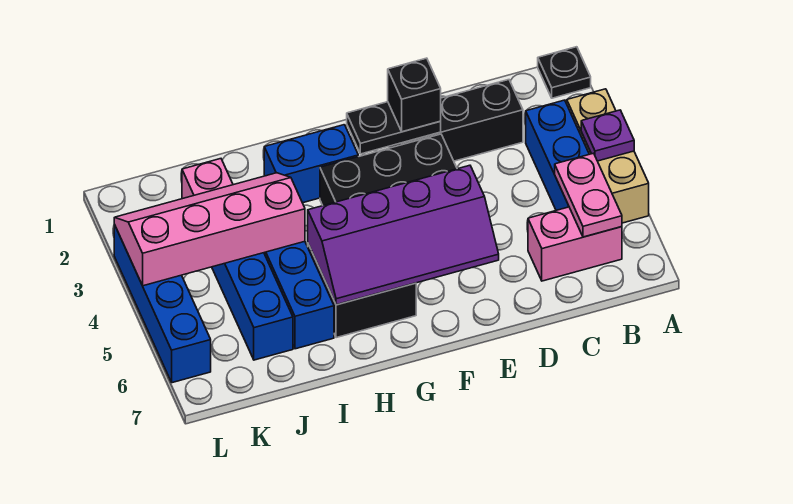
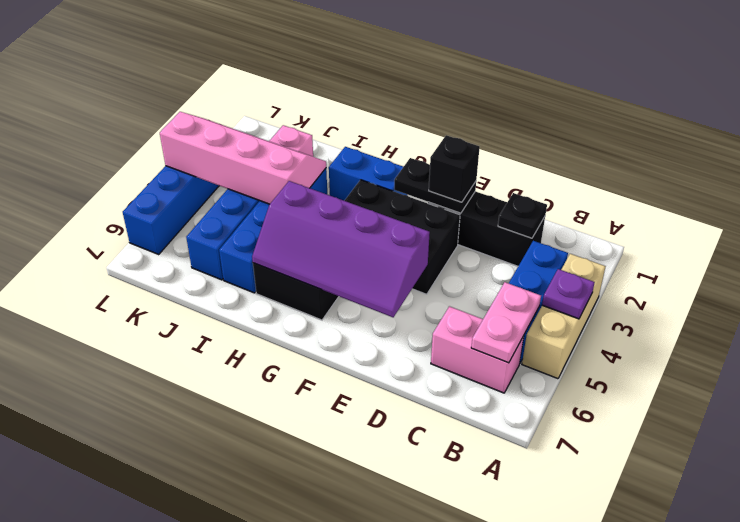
black 1x1 plate [538,47,591,98] -> black 1x1 plate moved to [498,193,547,238]

